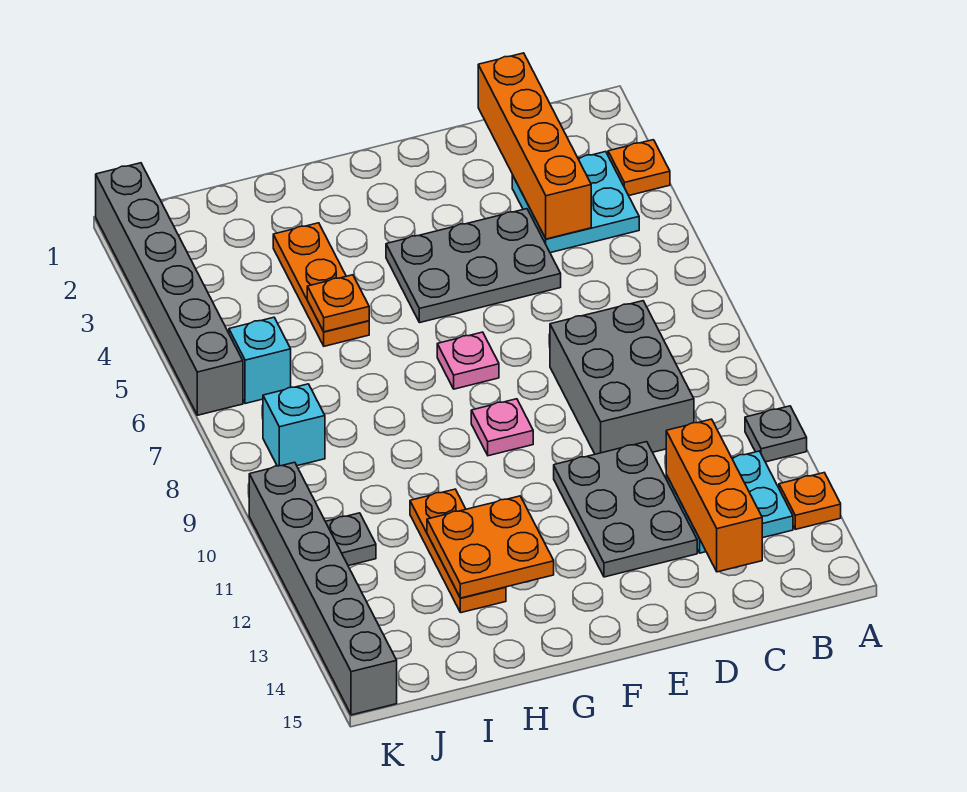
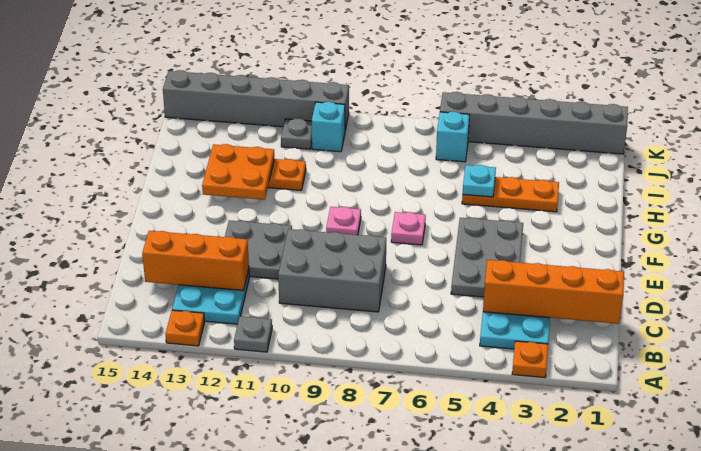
grey 2x3 plate [554,442,697,577] -> grey 2x2 plate [225,220,292,279]
orange 1x1 plate [307,275,369,332] -> cyan 1x1 plate [463,165,496,197]
cyan 1x1 brick [263,384,325,466] -> cyan 1x1 brick moved to [312,102,345,152]

